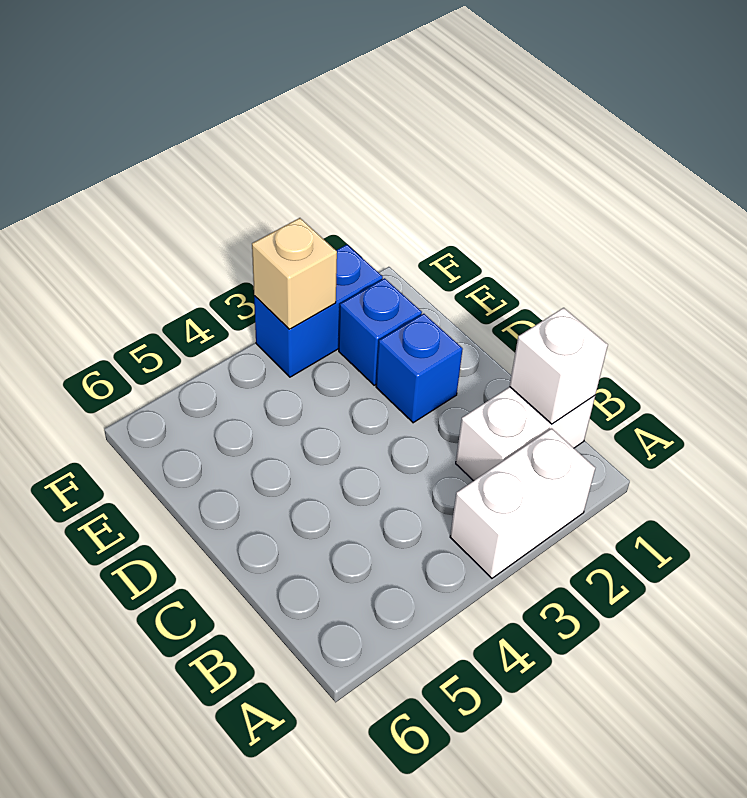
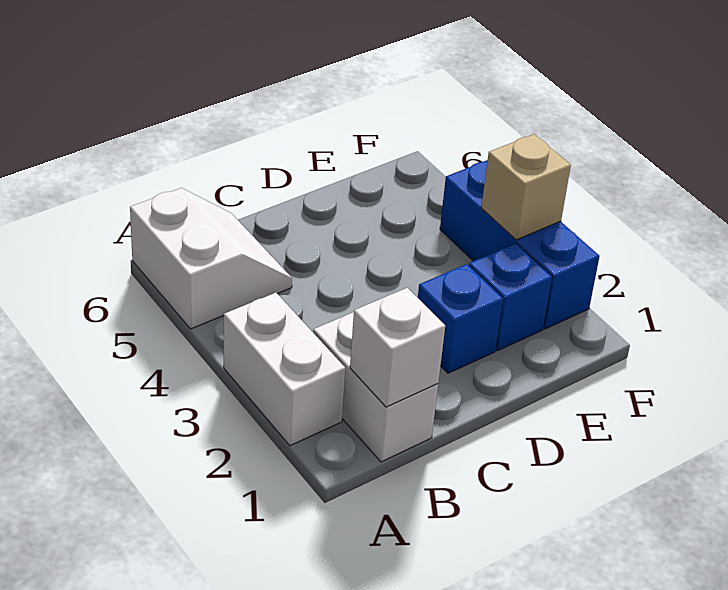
none -> white 2x2 slope [130,188,292,329]
blue 1x2 brick [254,245,383,377] -> blue 1x3 brick [440,160,600,329]

